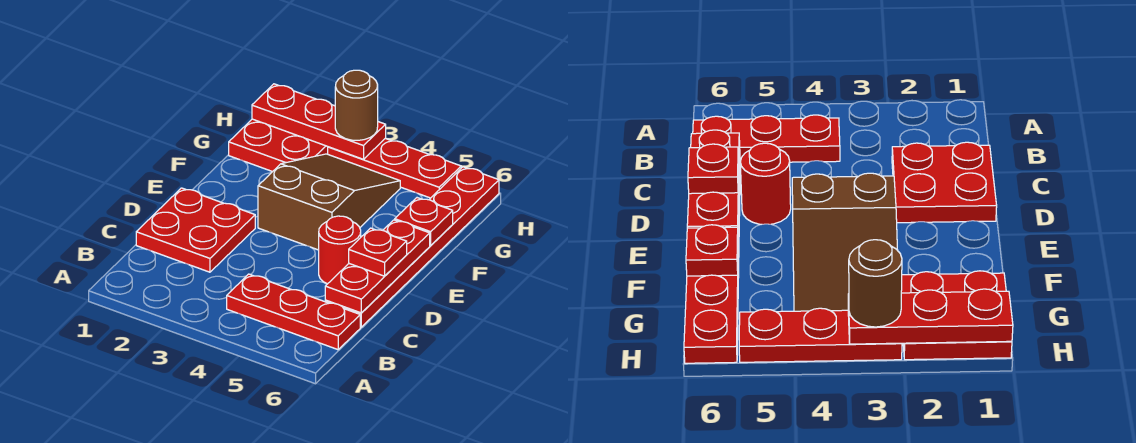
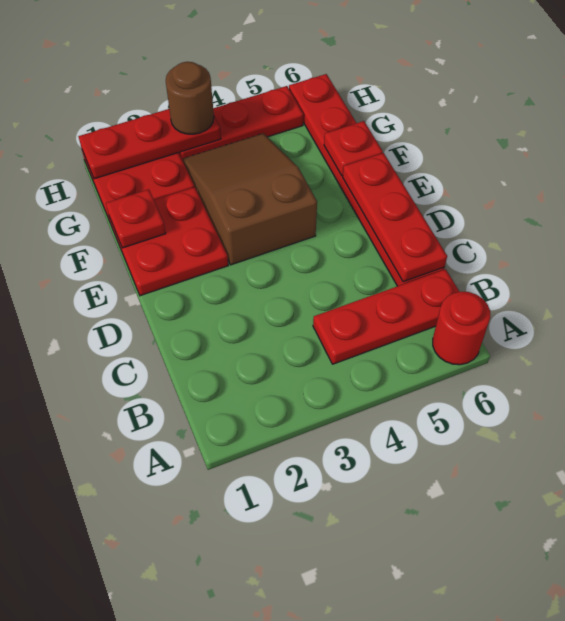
red 2x2 plate [136,188,255,272] -> red 2x2 plate moved to [109,187,228,296]
red 1x1 round brick [319,216,361,284] -> red 1x1 round brick moved to [433,292,490,365]
red 1x1 plate [349,228,407,276] -> red 1x1 plate moved to [106,189,166,248]

